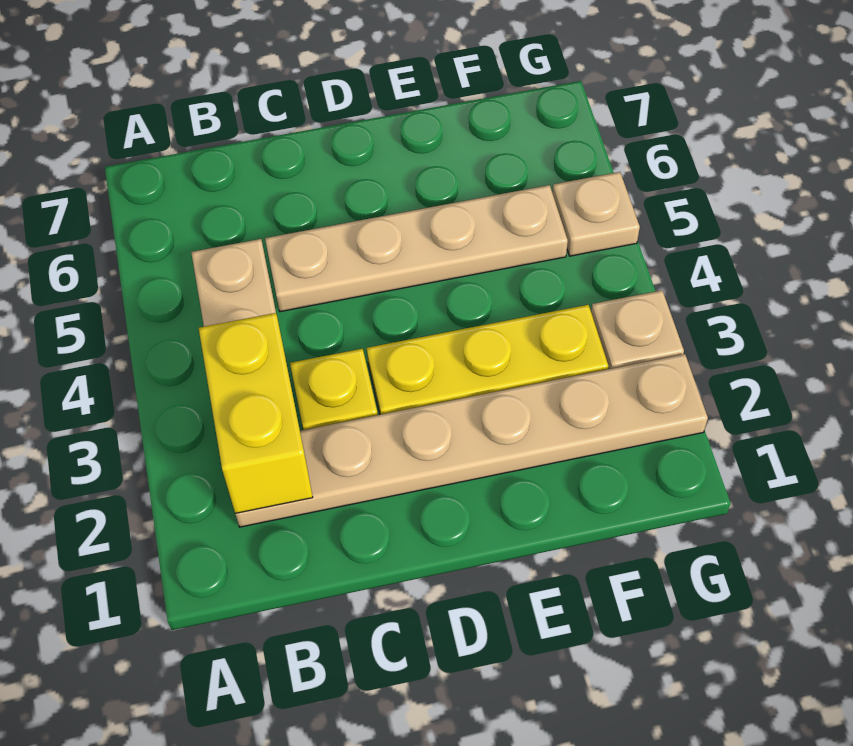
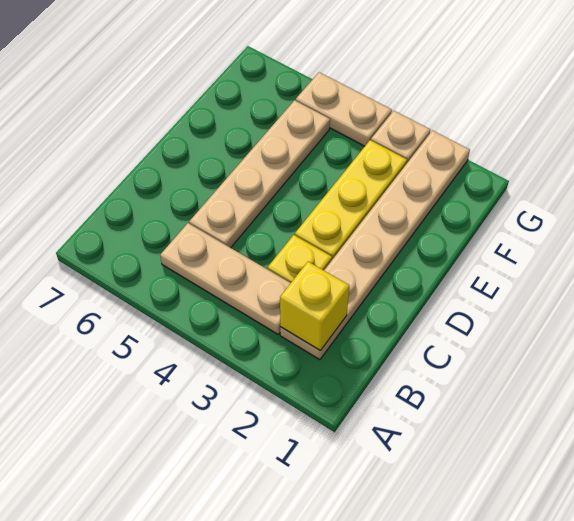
yellow 1x2 brick [199,313,313,513] -> yellow 1x1 brick [280,262,349,351]
tan 1x1 plate [552,172,640,256] -> tan 1x2 plate [296,72,392,146]

